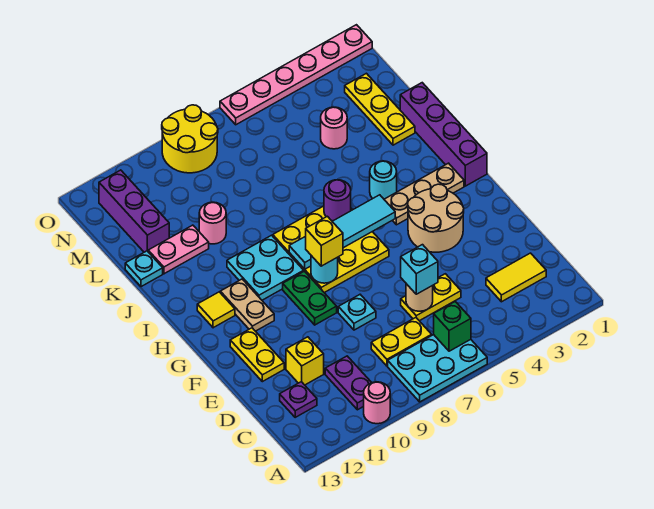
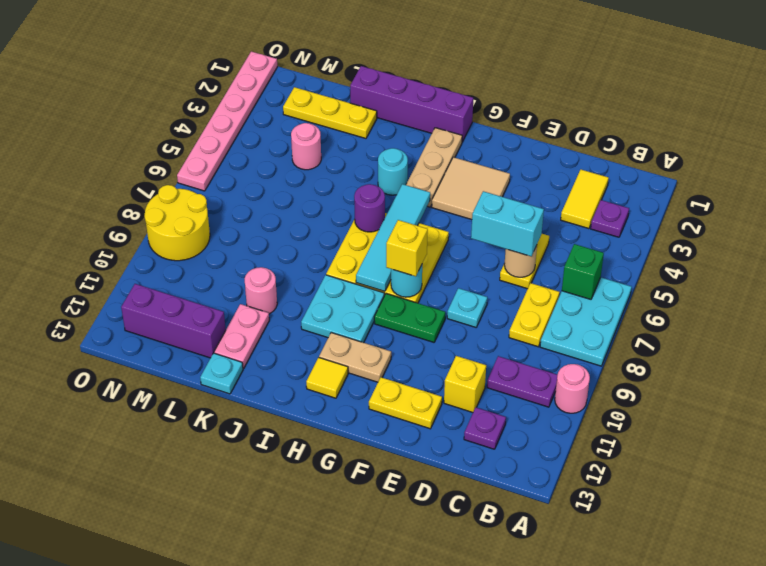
none -> purple 1x1 plate [591,200,629,237]
cyan 1x1 brick [401,245,438,294] -> cyan 1x2 brick [471,191,544,256]
tan 2x2 round brick [408,184,464,252] -> tan 2x2 tile [432,157,510,220]

